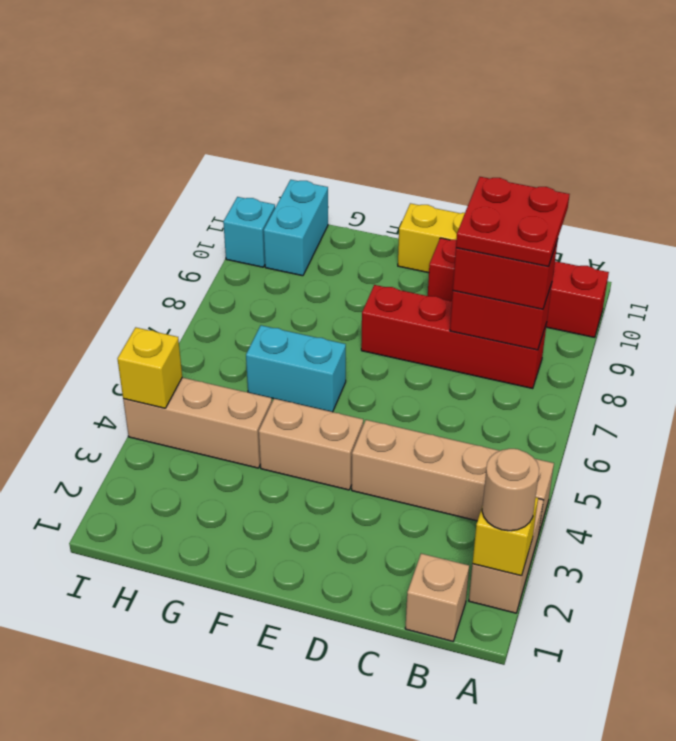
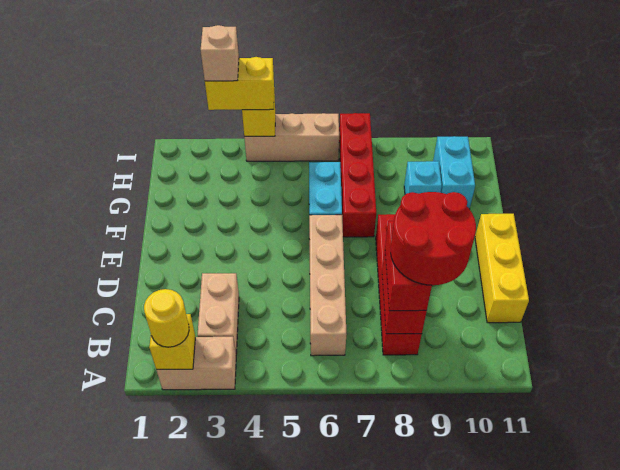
tan 1x1 round brick [482,449,539,531] -> yellow 1x1 round brick [144,289,189,347]
tan 1x4 brick [352,420,554,532] -> tan 1x4 brick moved to [309,215,346,356]
red 1x4 brick [428,238,609,337] -> red 1x4 brick moved to [339,113,376,237]
tan 1x1 brick [405,554,469,641] -> tan 1x1 brick moved to [201,25,239,81]
red 2x2 plate [456,177,570,267] -> red 2x2 round brick [391,192,476,285]
tan 1x2 brick [259,399,363,490] -> tan 1x2 brick moved to [198,273,239,354]
tan 1x3 brick [123,378,272,468] -> tan 1x3 brick turned to [244,113,339,161]
cyan 1x2 brick [264,180,328,276] -> cyan 1x2 brick turned to [433,136,475,209]
none -> yellow 1x2 brick [205,57,274,110]
cyan 1x1 brick [223,197,275,267] -> cyan 1x1 brick moved to [404,161,442,194]

